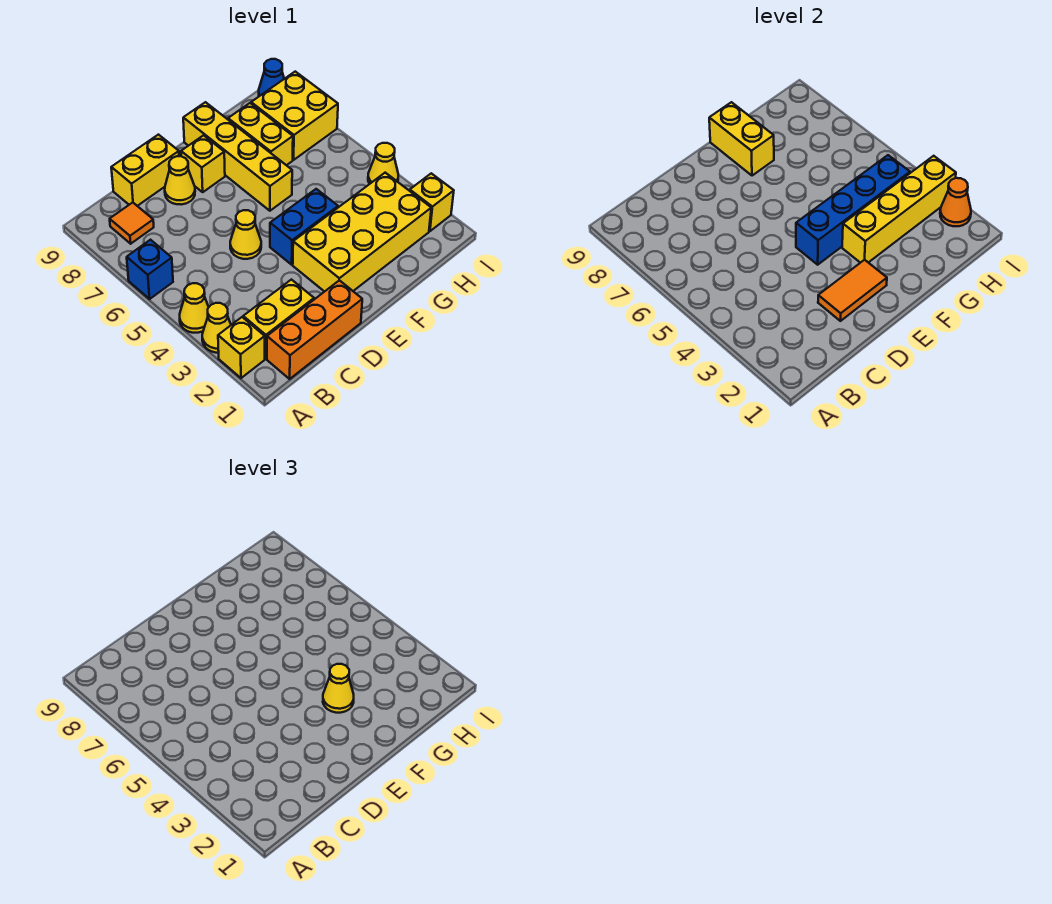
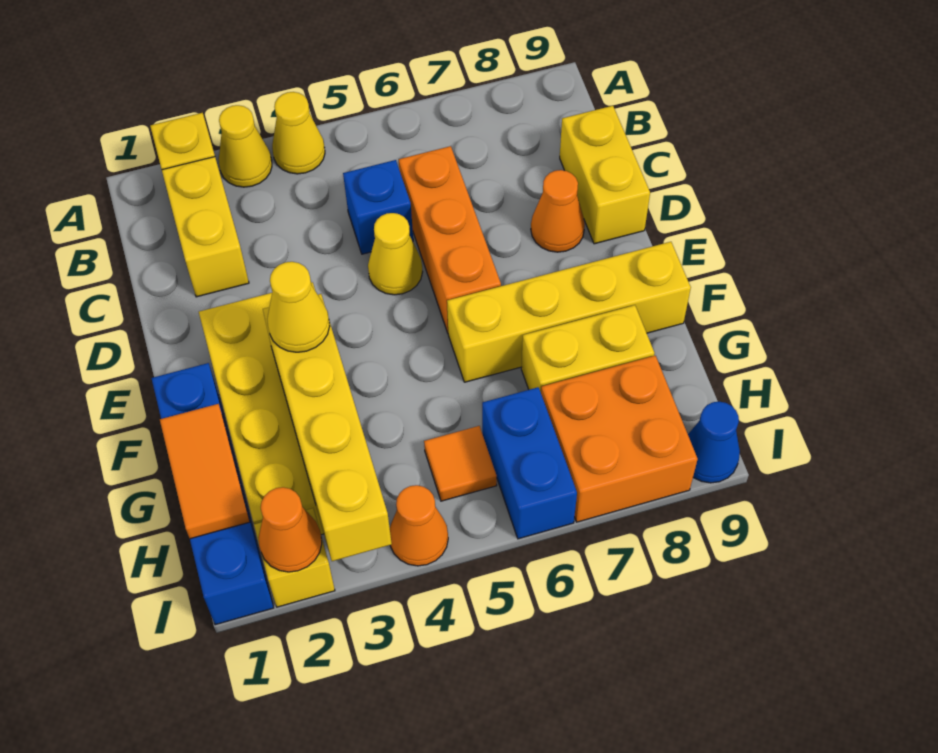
blue 1x1 brick [127,240,173,299] -> blue 1x1 brick moved to [343,160,413,254]
orange 1x3 brick [267,280,362,379] -> orange 1x3 brick moved to [399,146,501,333]
orange 1x1 tile [110,203,154,244] -> orange 1x1 tile moved to [424,426,497,501]
orange 1x2 tile [818,260,887,321] -> orange 1x2 tile moved to [160,404,250,539]
yellow 1x1 cone [165,156,195,205] -> orange 1x1 cone [531,170,585,252]
blue 1x2 brick [270,189,338,265] -> blue 1x2 brick moved to [482,387,577,539]
blue 1x4 brick [796,155,910,265] -> blue 1x4 brick moved to [151,363,274,625]
yellow 1x1 brick [181,135,225,192] -> none
yellow 1x2 brick [709,102,774,176] -> none
yellow 2x2 brick [251,72,338,160] -> orange 2x2 brick [541,356,698,522]
yellow 1x1 cone [368,143,398,184] -> orange 1x1 cone [390,485,448,566]

